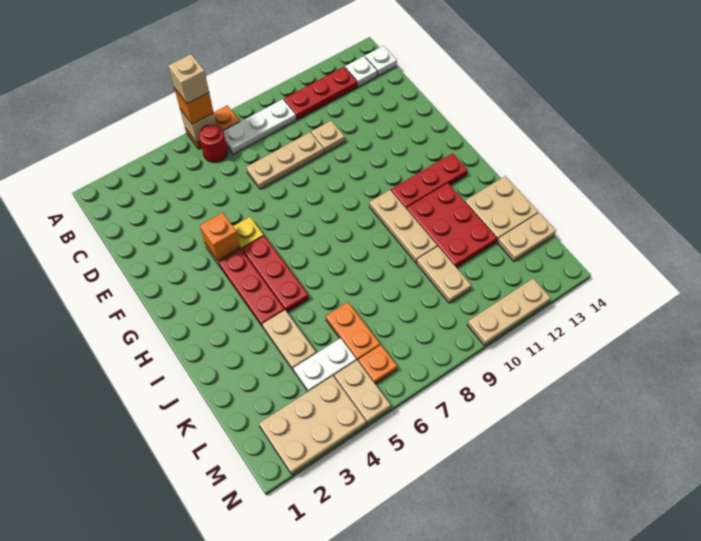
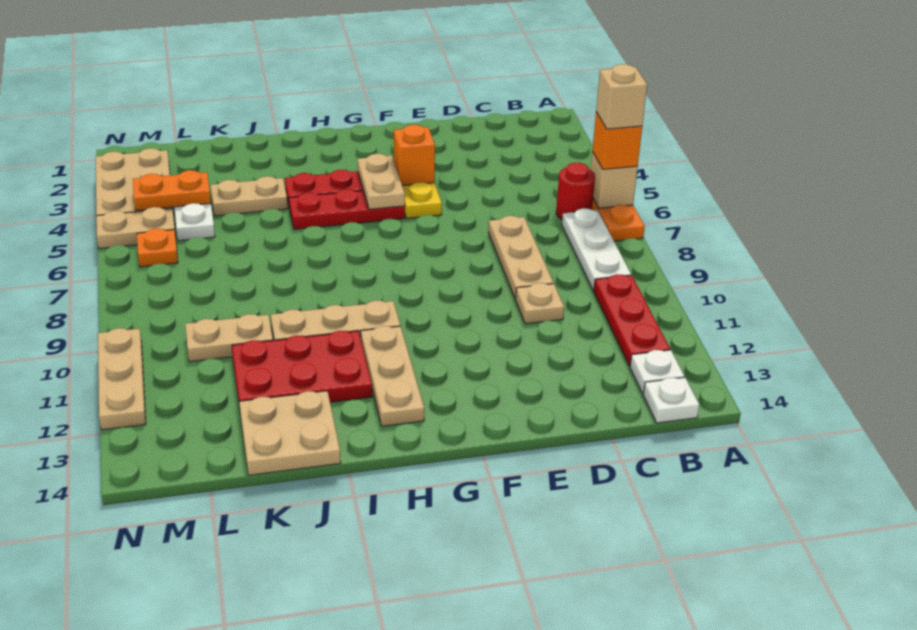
red 1x3 plate [391,153,468,209] -> tan 1x3 plate [361,326,424,426]
orange 1x2 plate [326,302,380,360] -> orange 1x2 plate moved to [133,170,211,210]
tan 1x2 plate [497,213,556,261] -> tan 1x2 plate moved to [358,154,405,209]

